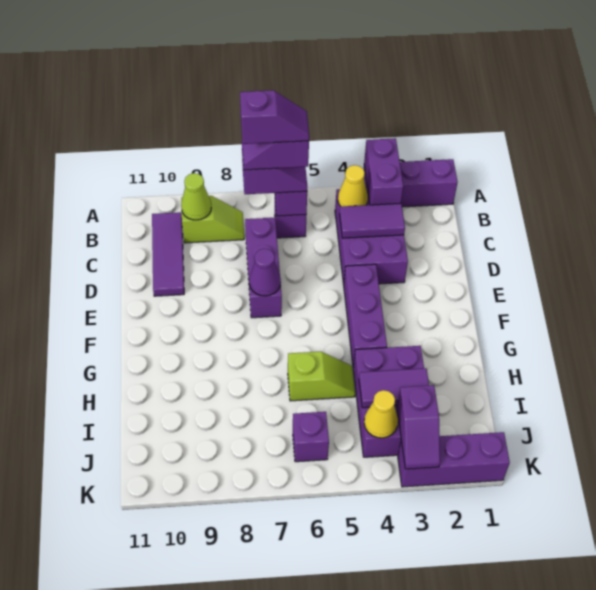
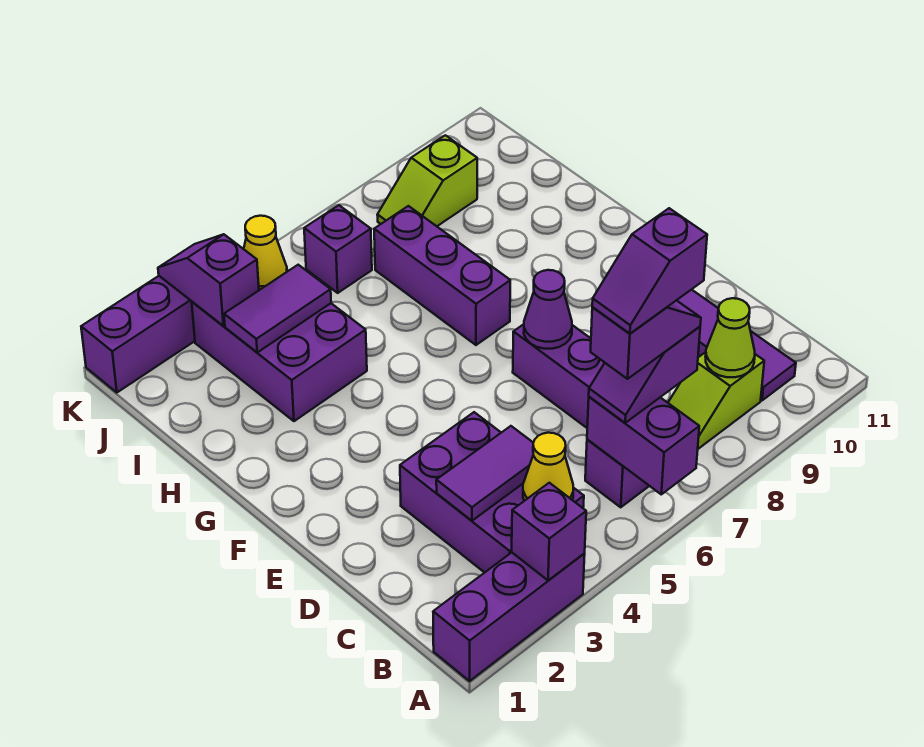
purple 1x2 brick [364,138,403,205] -> purple 1x1 brick [512,483,586,580]
purple 1x3 brick [344,264,387,367] -> purple 1x3 brick moved to [374,206,510,345]
lime 1x2 slope [288,351,355,401] -> lime 1x2 slope moved to [378,135,477,226]

